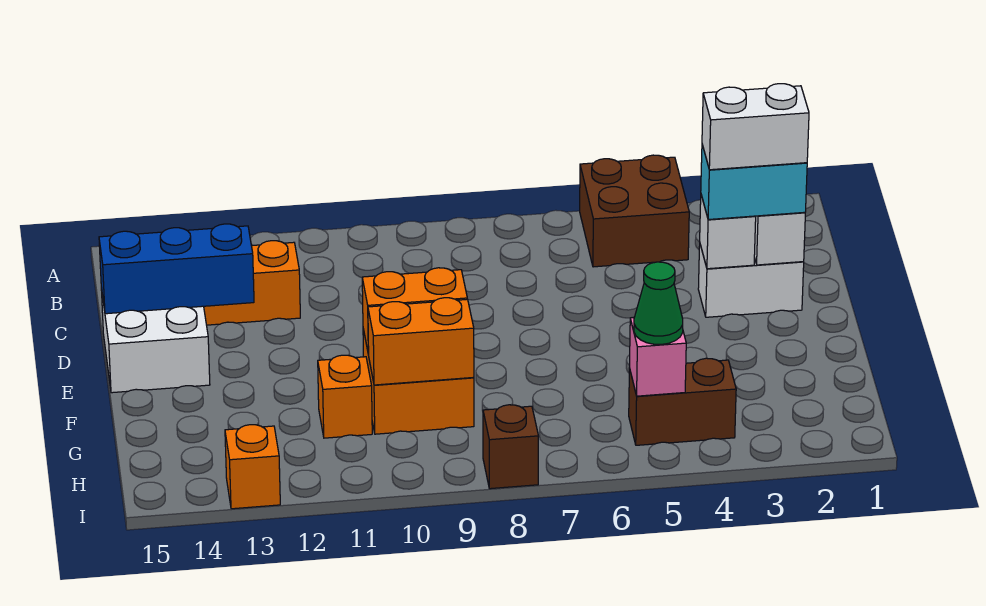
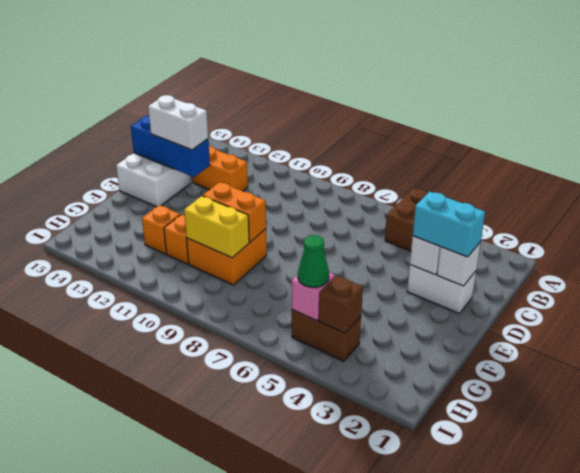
white 1x2 brick [702,84,809,170] -> white 1x2 brick moved to [148,95,208,150]
orange 1x2 brick [368,298,474,385] -> yellow 1x2 brick [184,196,249,258]
brown 1x1 brick [483,405,539,489] -> brown 1x1 brick moved to [319,276,363,333]
orange 1x1 brick [225,425,280,509] -> orange 1x1 brick moved to [142,205,180,254]

